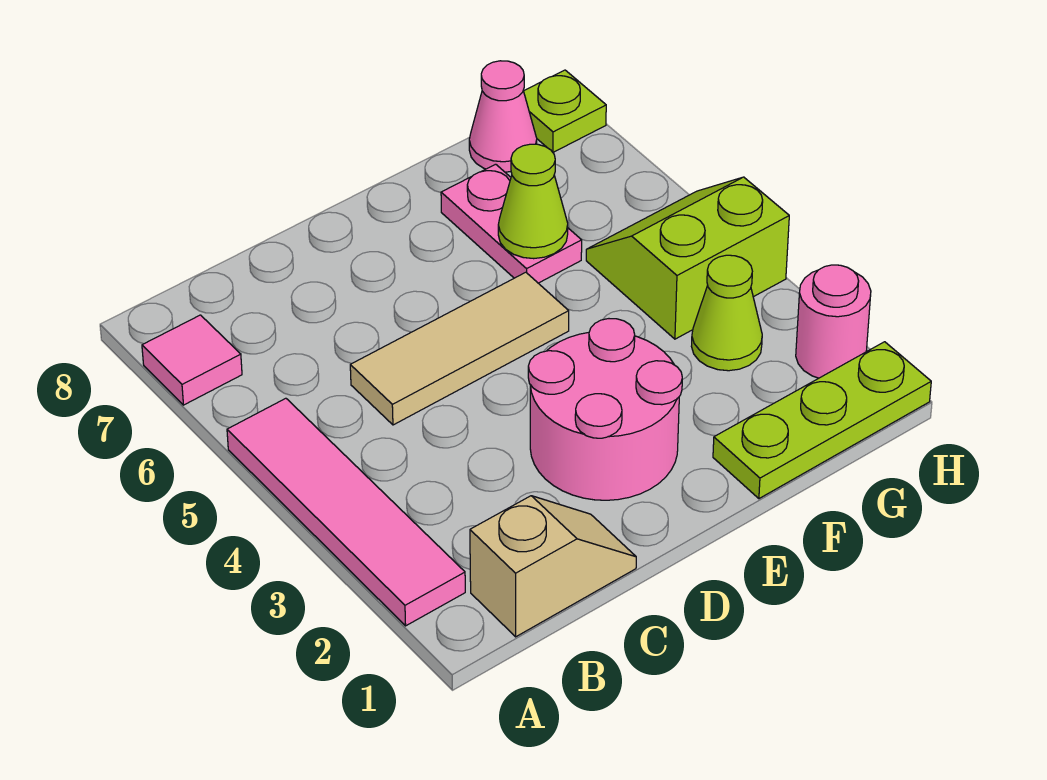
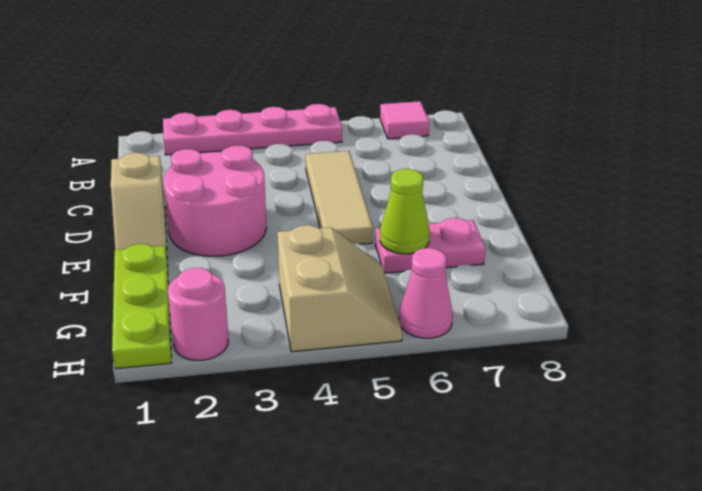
pink 1x4 tile [227,398,465,626] -> pink 1x4 plate [163,104,342,155]
tan 1x2 slope [470,496,636,637] -> tan 1x2 slope moved to [111,153,167,253]
lime 1x1 cone [691,255,762,371] -> none
lime 2x2 slope [586,177,789,339] -> tan 2x2 slope [277,225,402,352]
pink 1x1 cone [469,61,537,172] -> pink 1x1 cone moved to [399,248,453,338]
lime 1x1 plate [524,70,606,152] -> none

